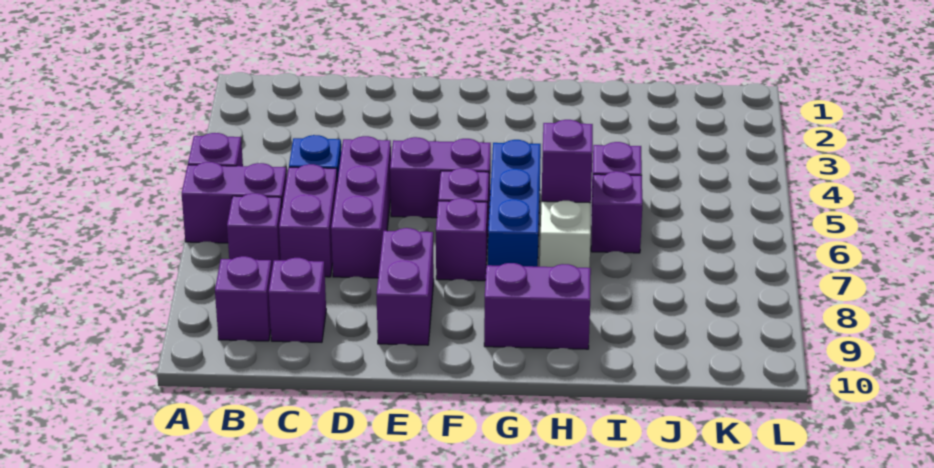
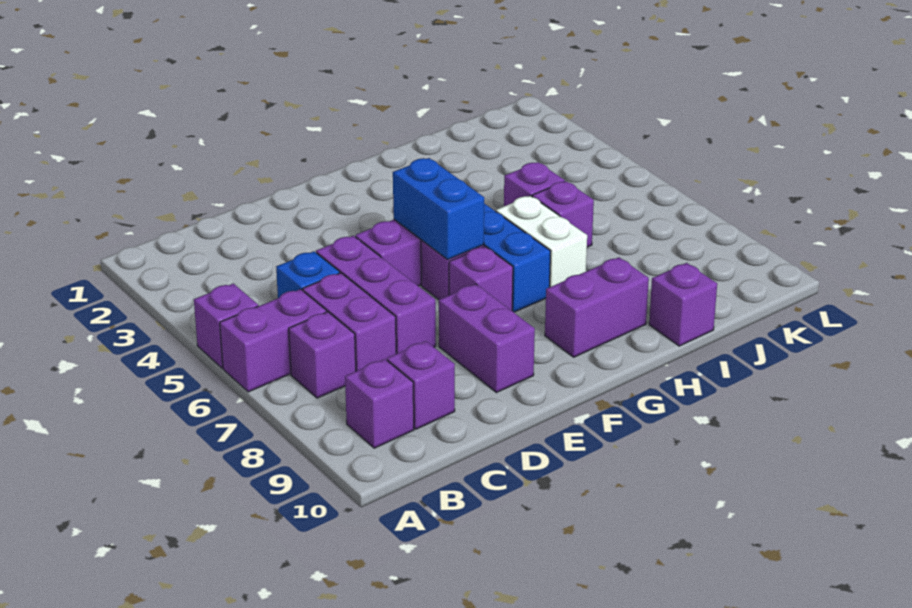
none -> blue 1x2 brick [393,158,484,260]
purple 1x1 brick [542,120,593,203] -> purple 1x1 brick moved to [649,263,717,346]

